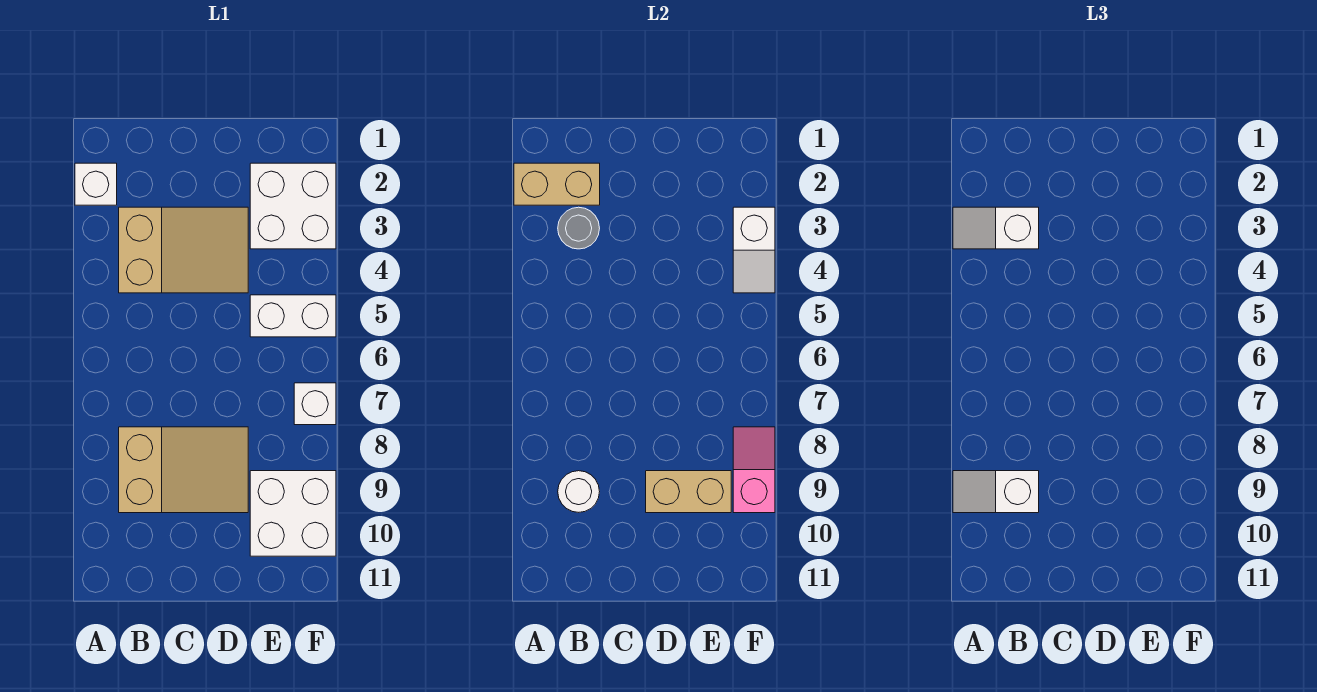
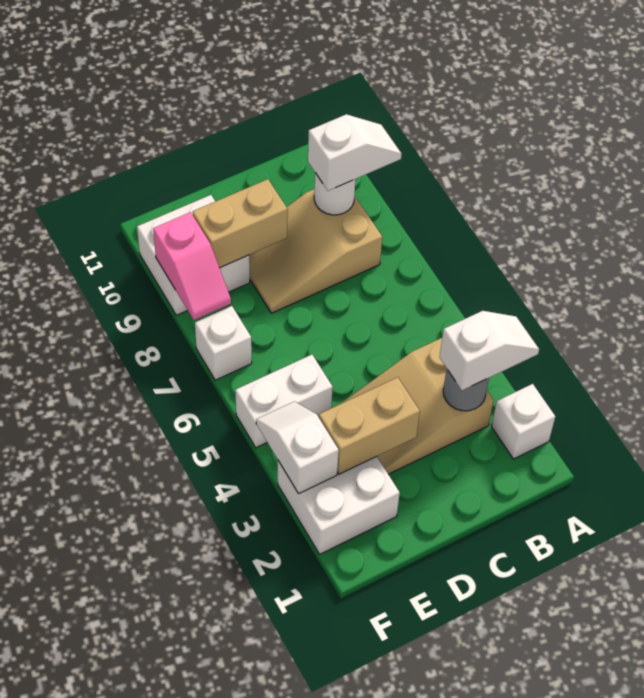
tan 1x2 brick [514,163,600,205] -> tan 1x2 brick moved to [319,377,420,474]

